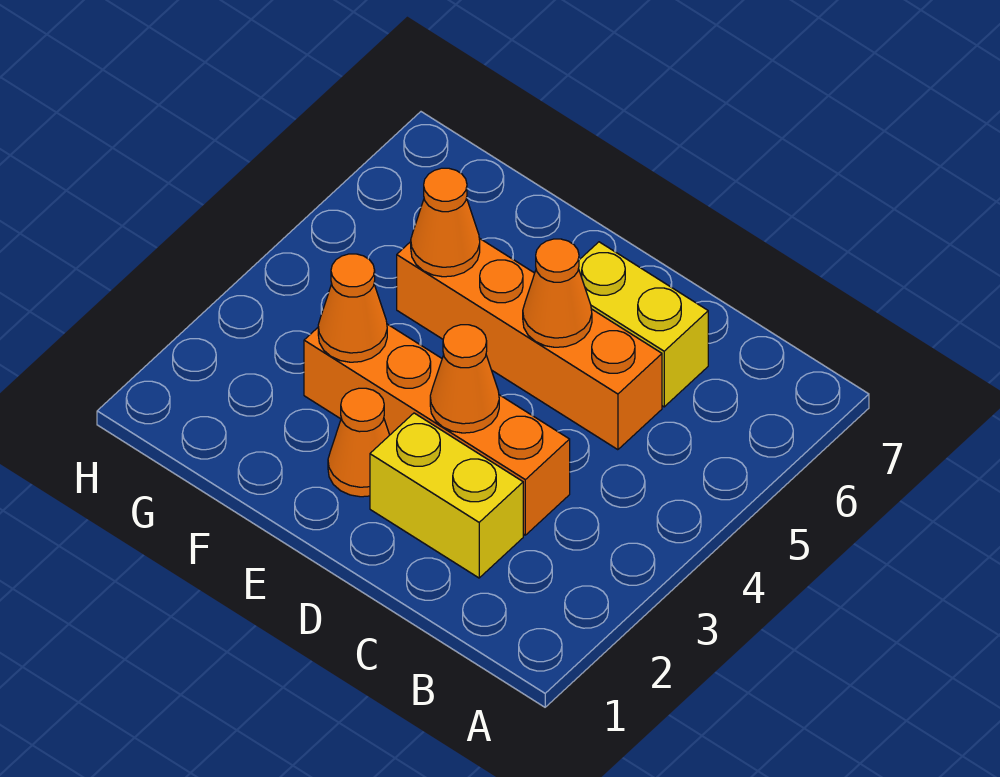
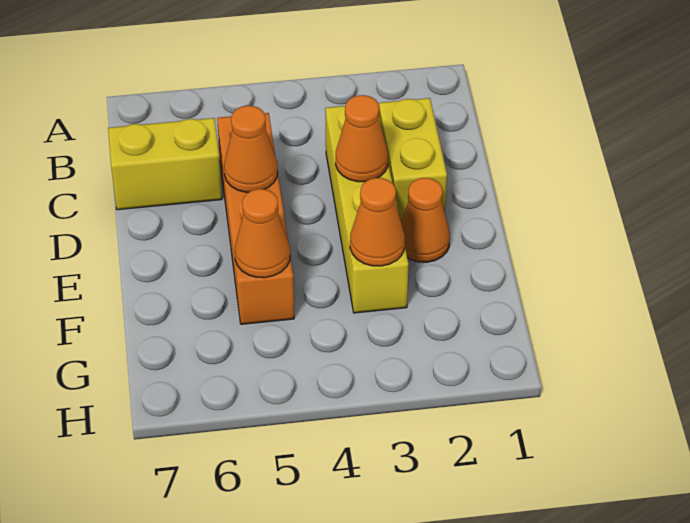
orange 1x4 brick [304,324,570,535] -> yellow 1x4 brick [325,106,408,313]
yellow 1x2 brick [579,242,708,407] -> yellow 1x2 brick turned to [108,118,222,210]

